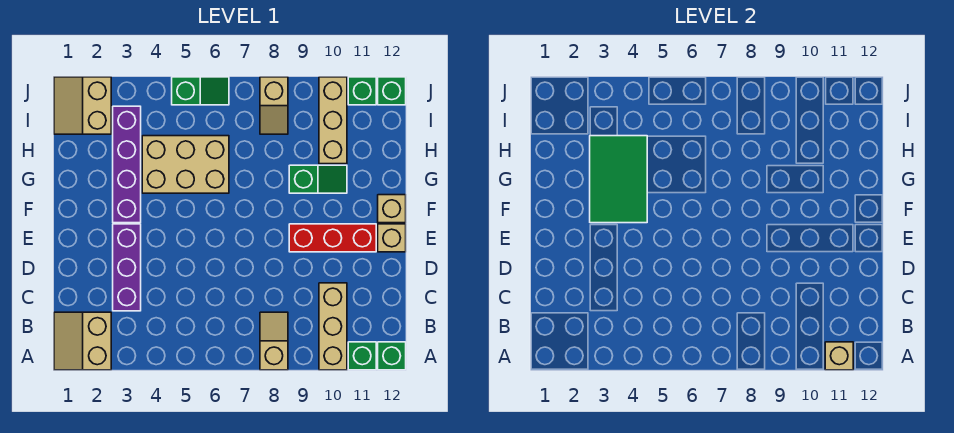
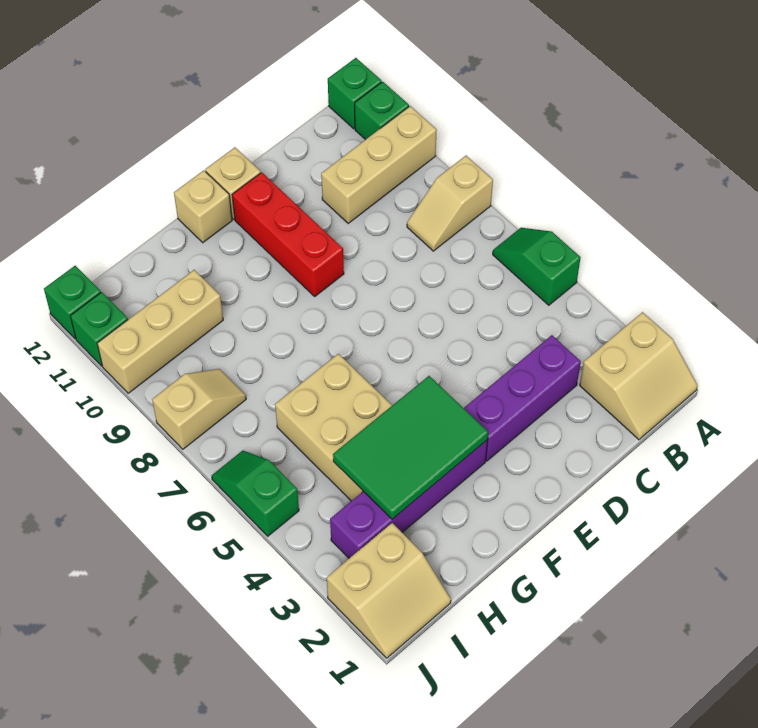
tan 1x1 brick [825,342,853,370] -> none
green 1x2 slope [289,165,347,193] -> green 1x2 slope moved to [493,228,581,305]

